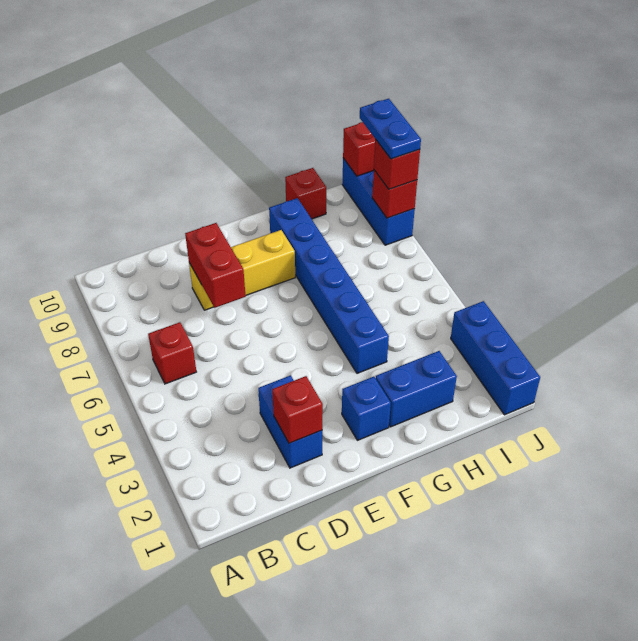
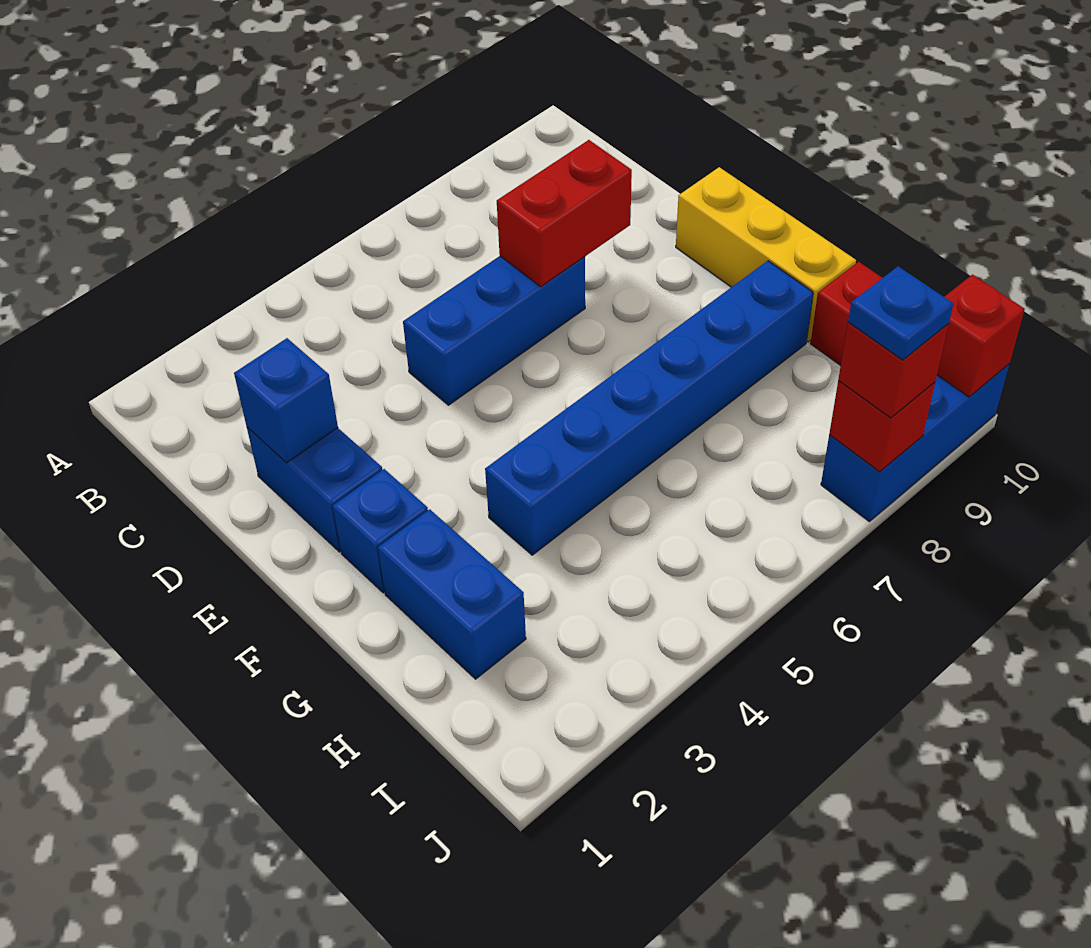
red 1x1 brick [148,322,196,384] -> none
blue 1x2 brick [258,375,322,468] -> blue 1x2 brick turned to [247,427,382,552]
red 1x1 brick [272,376,323,443] -> blue 1x1 brick [234,338,338,463]
yellow 1x3 brick [189,230,295,310] -> yellow 1x3 brick moved to [676,167,856,342]
blue 1x3 brick [451,301,540,415] -> blue 1x3 brick moved to [403,256,585,405]
blue 1x2 plate [360,99,421,159] -> blue 1x1 plate [848,266,953,360]

